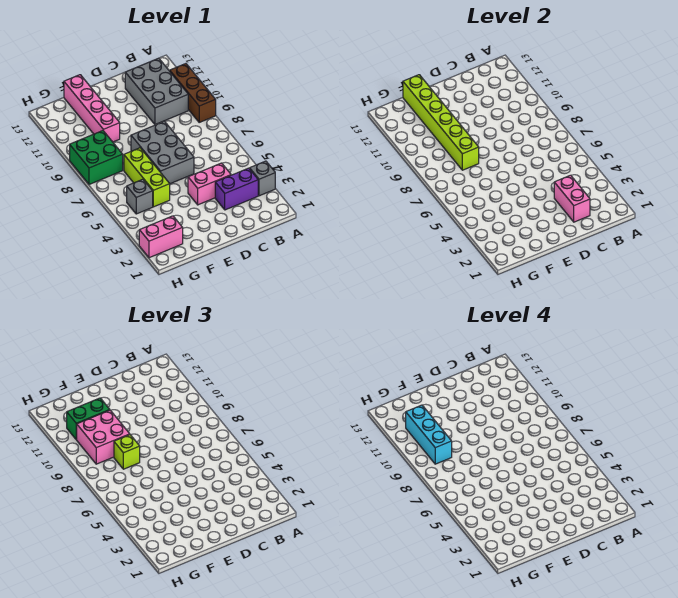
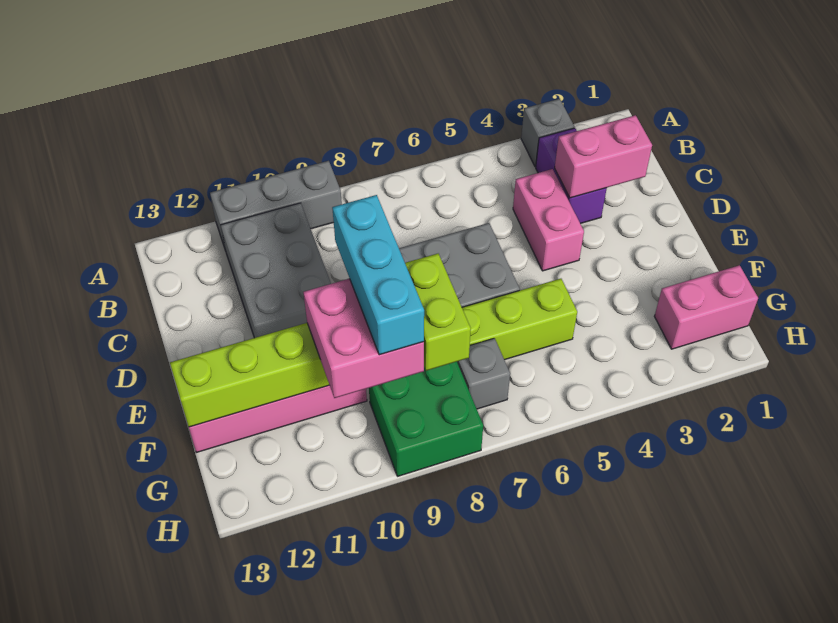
brown 1x3 brick [170,64,216,122] -> grey 1x3 brick [210,161,342,251]
grey 2x3 brick [125,58,188,124] -> grey 2x3 brick turned to [221,203,331,338]
lime 1x1 brick [114,435,140,469] -> lime 1x2 brick [405,254,471,371]
green 1x2 brick [67,398,110,439] -> none
pink 1x2 brick [139,216,183,258] -> pink 1x2 brick turned to [654,265,758,349]
grey 1x1 brick [127,179,153,214] -> grey 1x1 brick moved to [457,338,510,409]
cyan 1x3 brick [406,405,452,464] -> cyan 1x3 brick turned to [332,195,424,355]

